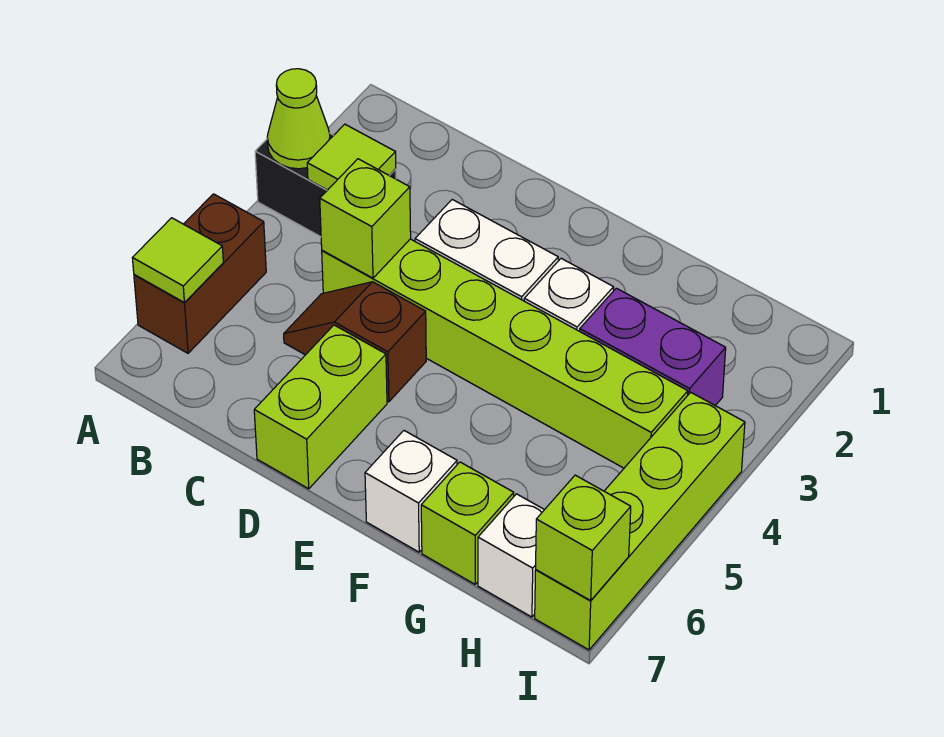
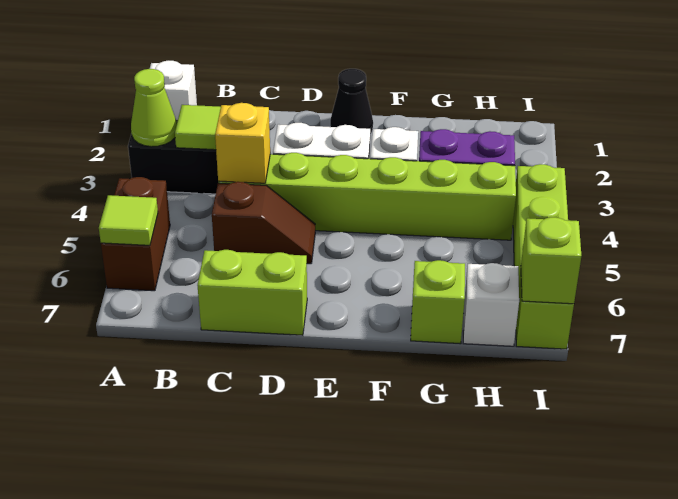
lime 1x1 brick [320,159,411,278] -> yellow 1x1 brick [215,103,270,183]
brown 1x2 slope [284,282,426,402] -> brown 1x2 slope turned to [212,182,315,264]
lime 1x2 brick [254,325,387,489] -> lime 1x2 brick turned to [197,250,307,335]
none -> black 1x1 cone [330,69,373,134]
white 1x1 brick [365,431,457,552] -> white 1x1 brick moved to [150,61,197,120]

